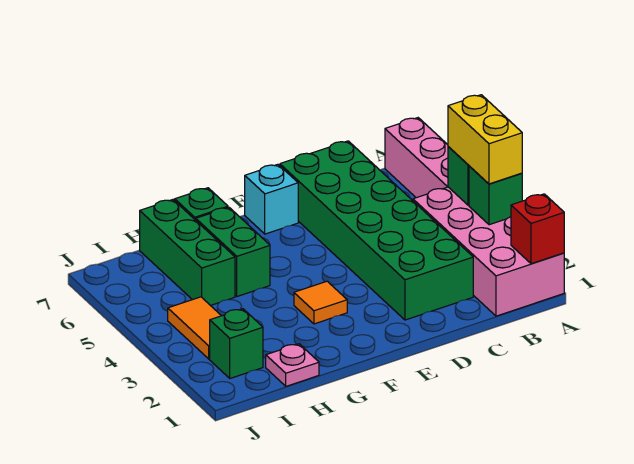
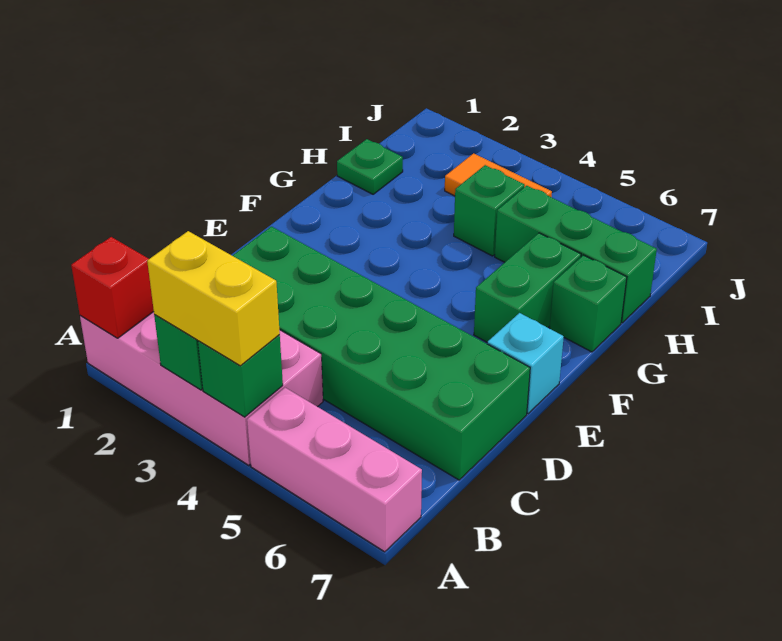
orange 1x1 tile [294,281,347,324] -> none
green 1x2 brick [196,207,270,296] -> green 1x2 brick turned to [474,233,581,342]
pink 1x1 plate [266,344,319,386] -> green 1x1 plate [337,139,403,194]
green 1x1 brick [210,309,263,378] -> green 1x1 brick moved to [454,165,525,256]

